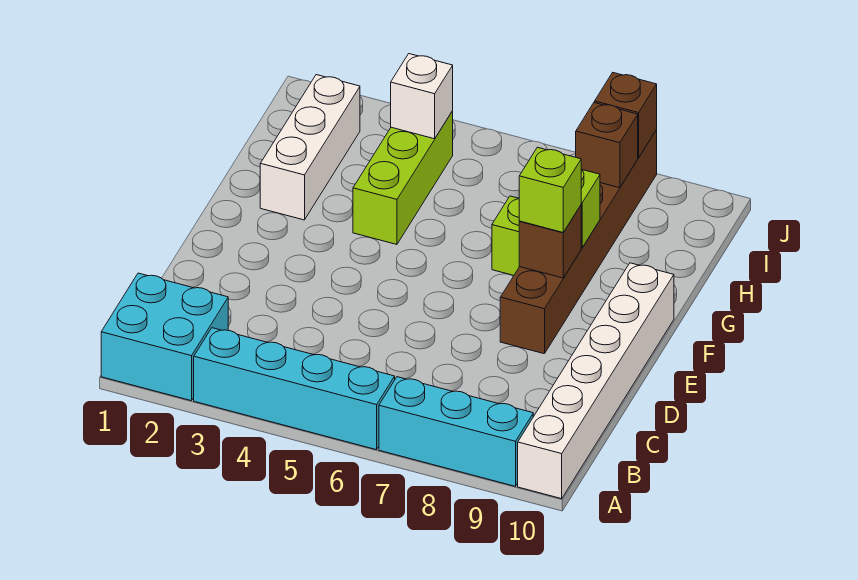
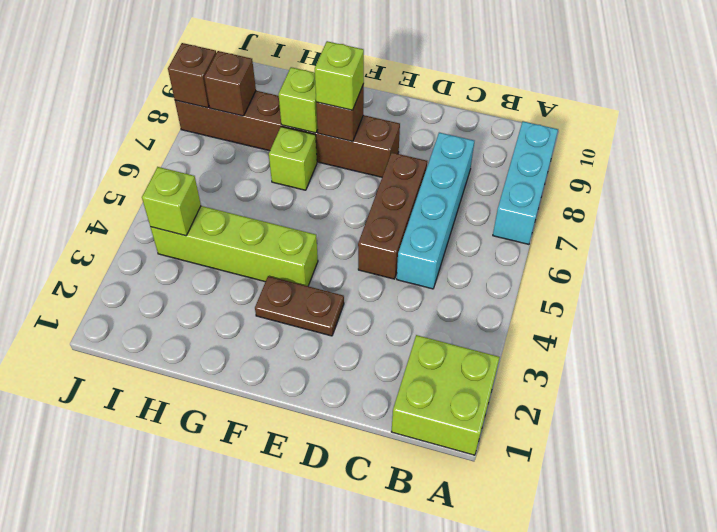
cyan 2x2 brick [101,273,228,401] -> lime 2x2 brick [392,335,500,455]
cyan 1x4 brick [194,328,395,450] -> cyan 1x4 brick moved to [397,133,474,289]
white 1x6 brick [518,263,674,499] -> none
none -> brown 1x3 brick [358,153,427,279]
none -> brown 1x2 plate [255,276,344,336]
white 1x3 brick [260,75,360,220] -> none
lime 1x3 brick [353,111,453,244] -> lime 1x4 brick [150,206,318,286]
white 1x1 brick [391,54,453,139] -> lime 1x1 brick [142,167,201,236]

